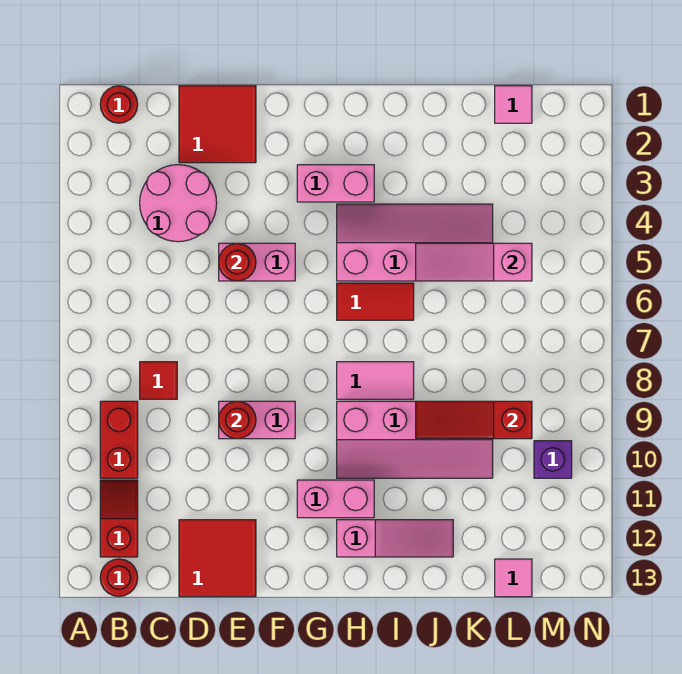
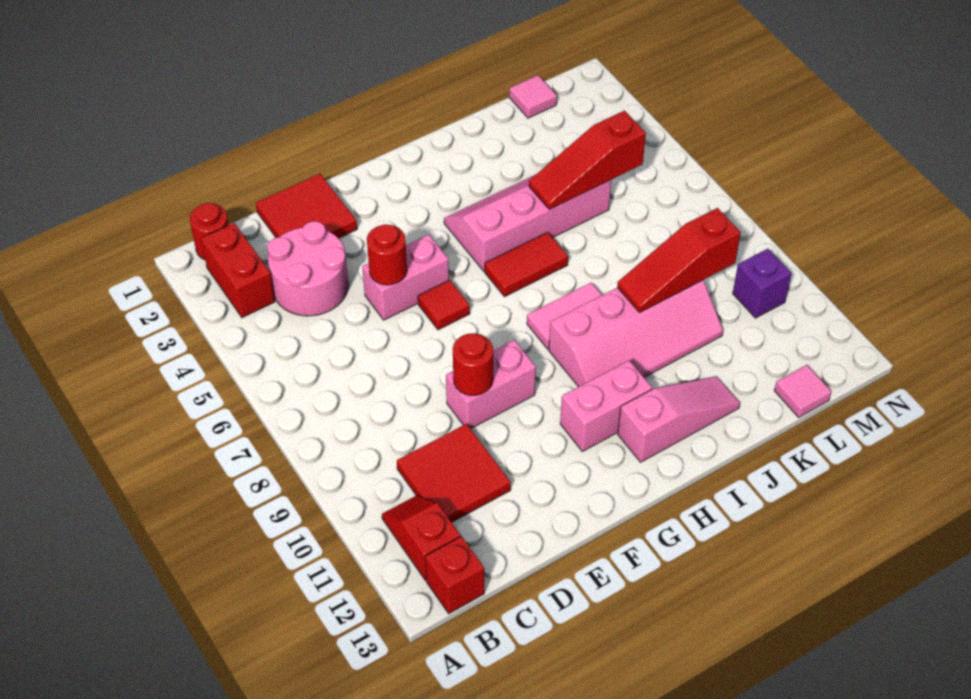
red 1x2 brick [100,401,138,478] -> red 1x2 brick moved to [201,223,275,318]
red 1x1 round brick [100,559,138,596] -> red 1x1 brick [425,536,484,614]
red 1x1 tile [140,362,177,399] -> red 1x1 tile moved to [418,280,470,330]
red 2x2 tile [179,520,256,597] -> red 2x2 tile moved to [397,424,511,522]
pink 1x2 brick [297,165,374,202] -> none
pink 1x3 slope [416,243,532,281] -> red 1x3 slope [529,111,646,209]

